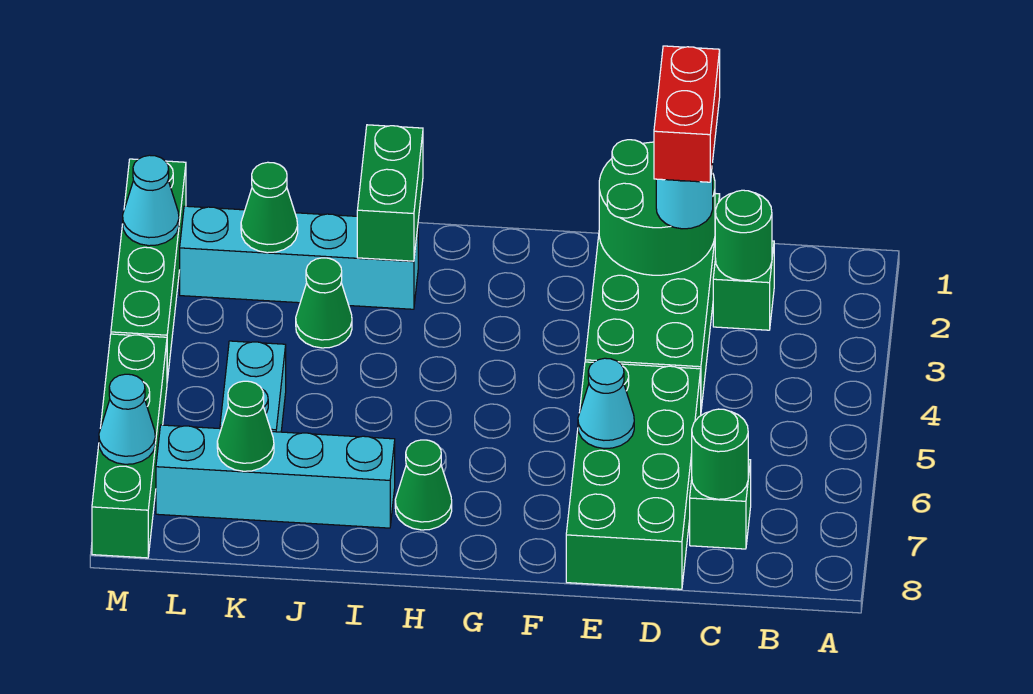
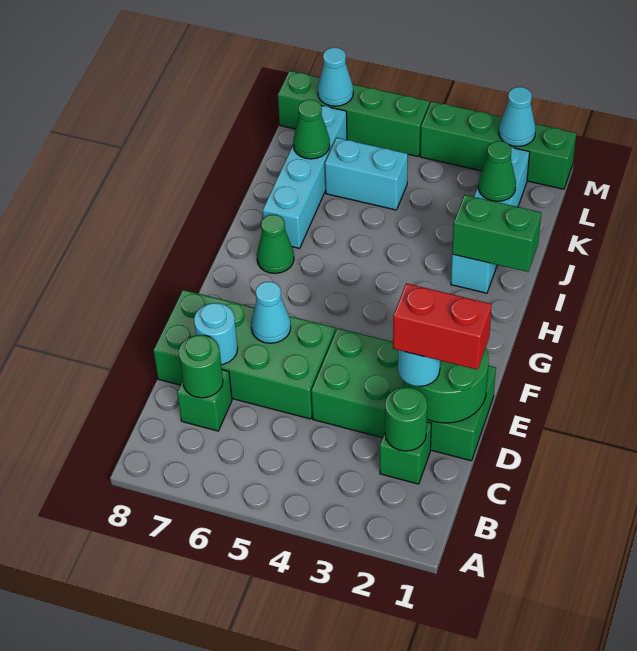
none -> cyan 1x1 round brick [194,303,238,365]
green 1x1 cone [296,258,352,348] -> none

